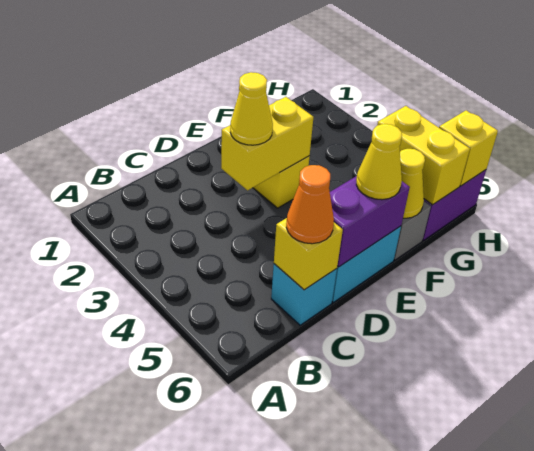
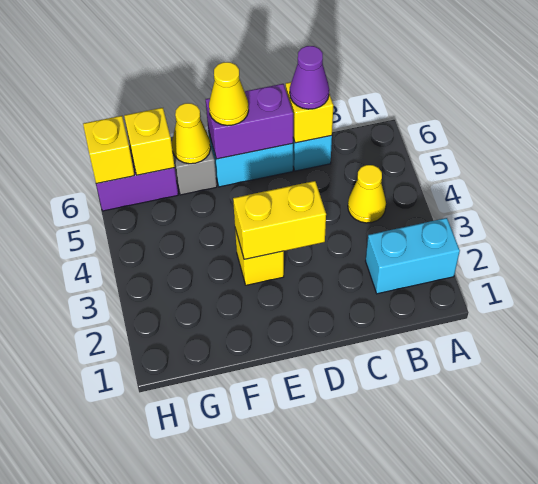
none -> cyan 1x2 brick [366,218,460,294]
orange 1x1 cone [286,165,334,244] -> purple 1x1 cone [290,46,329,109]
yellow 1x1 cone [230,72,273,145] -> yellow 1x1 cone moved to [348,165,386,223]
yellow 1x2 brick [377,106,470,205] -> yellow 1x1 brick [124,108,175,175]

